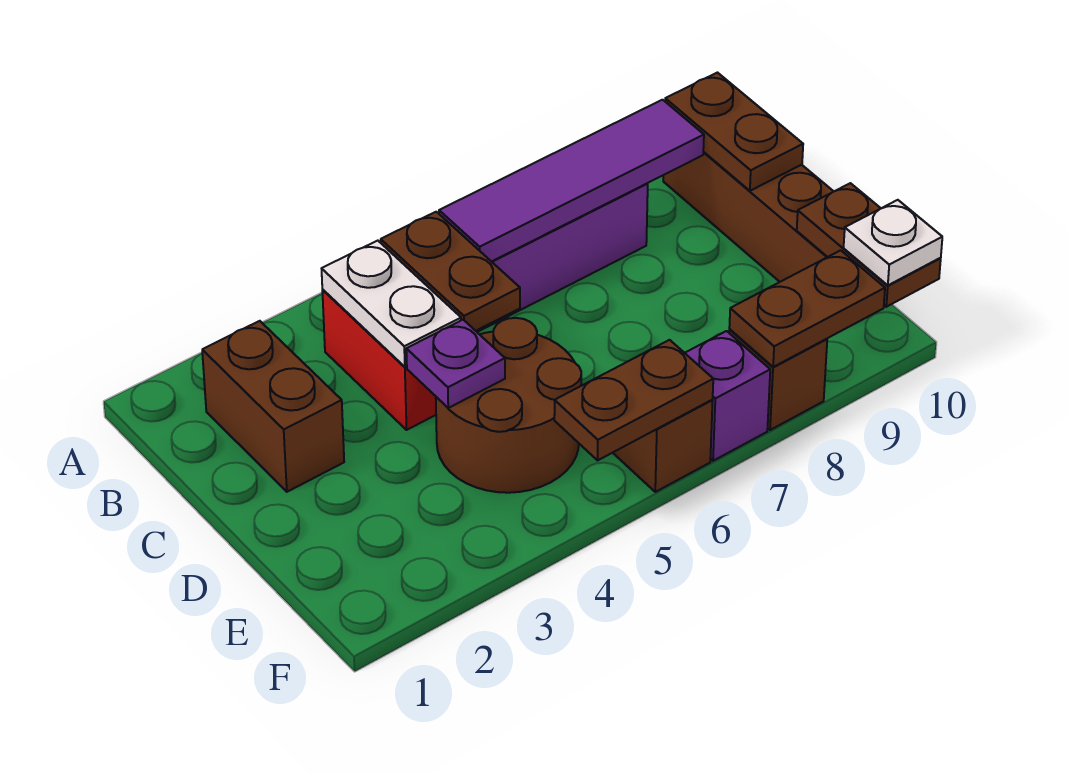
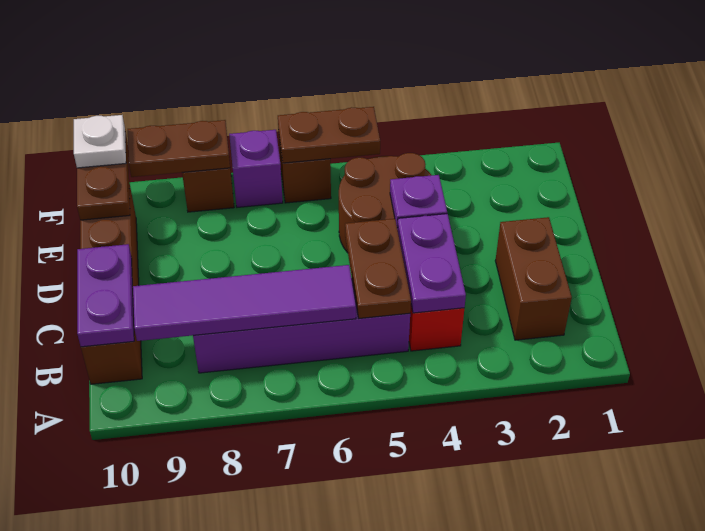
white 1x2 plate [322,241,461,367] -> purple 1x2 plate [397,214,466,313]
brown 1x2 plate [665,73,803,191] -> purple 1x2 plate [77,244,134,347]

